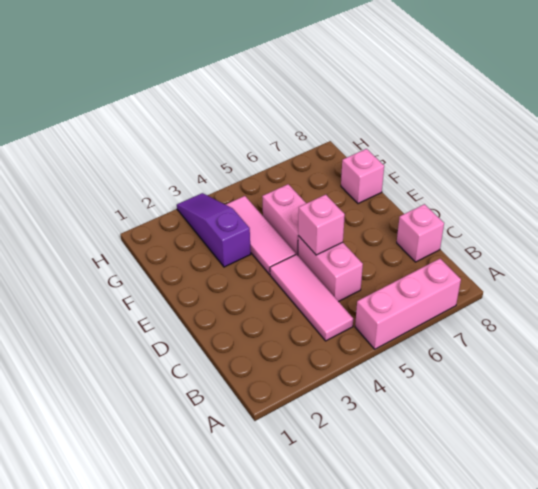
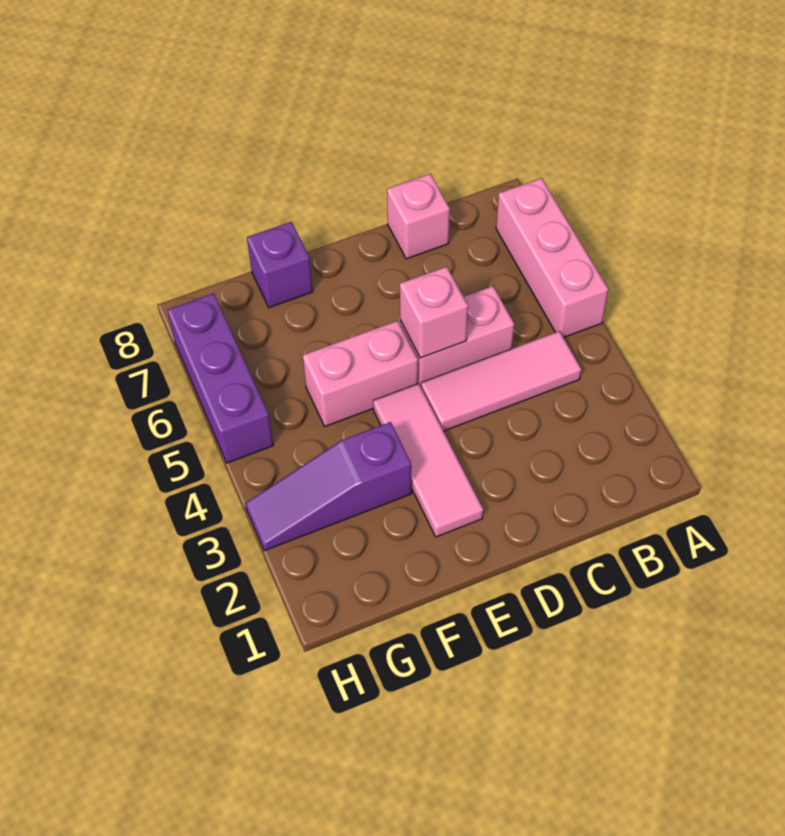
pink 1x3 tile [226,196,296,274] -> pink 1x3 tile turned to [373,384,483,537]
pink 1x1 brick [341,149,384,204] -> purple 1x1 brick [247,222,313,308]
none -> purple 1x3 brick [168,293,273,463]

